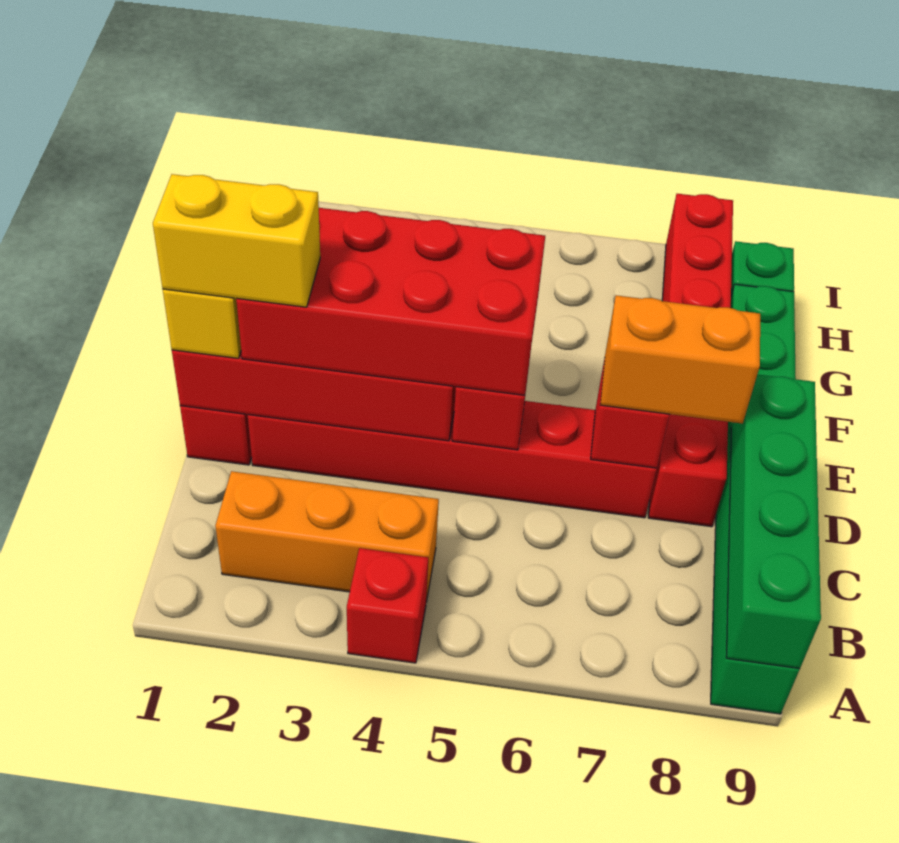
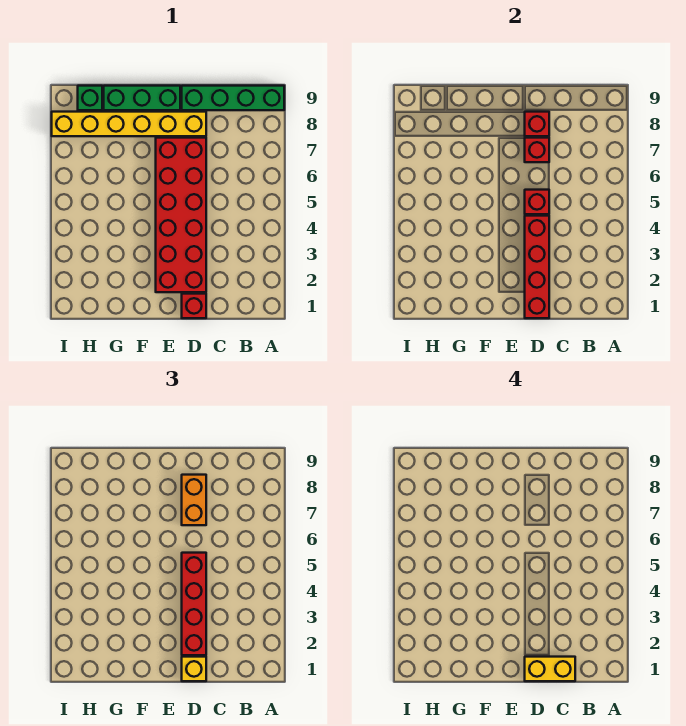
red 1x1 brick [347,548,428,663] -> red 1x1 brick moved to [525,112,549,136]
green 1x4 brick [726,375,821,669] -> none
orange 1x3 brick [215,471,439,602] -> none
yellow 1x2 brick [153,174,320,307] -> yellow 1x2 brick turned to [525,657,575,681]
red 1x6 brick [248,401,657,518] -> red 2x6 brick [156,138,206,292]
red 2x4 brick [236,208,545,395] -> red 1x4 brick [182,553,206,655]
red 1x6 brick [648,194,733,527] -> yellow 1x6 brick [52,112,206,136]

